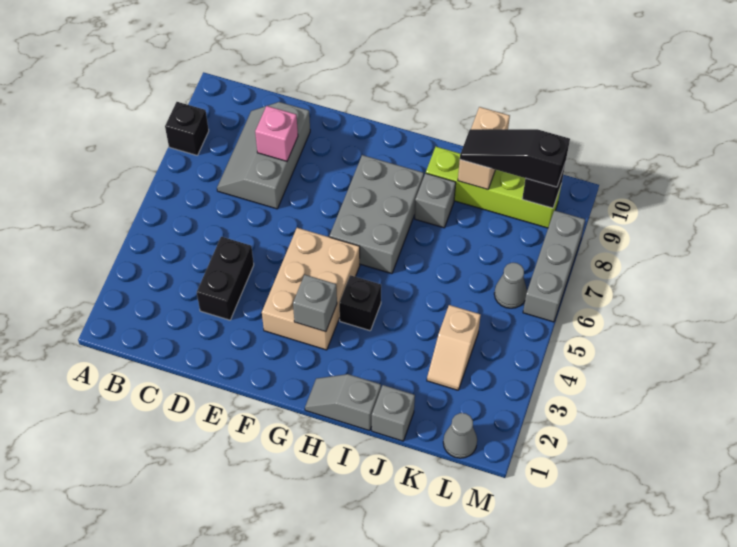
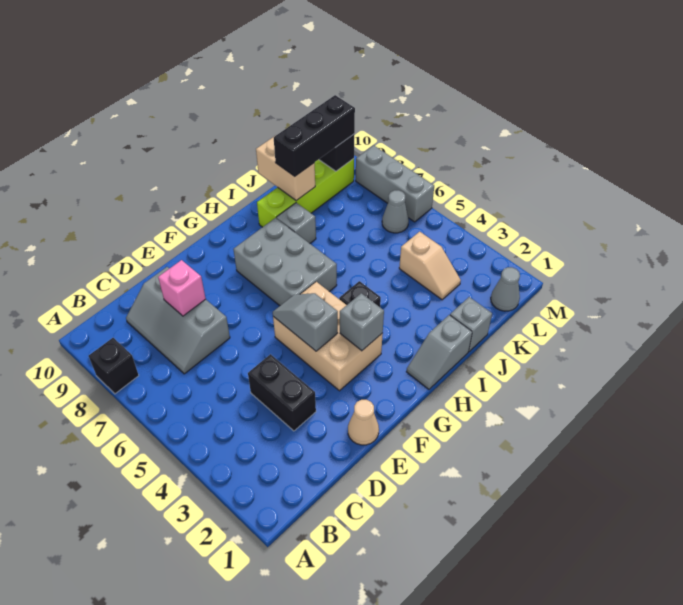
none -> tan 1x1 cone [348,400,379,445]
none -> grey 1x2 slope [273,293,338,351]
black 1x3 slope [460,129,570,187] -> black 1x3 brick [274,95,355,176]

